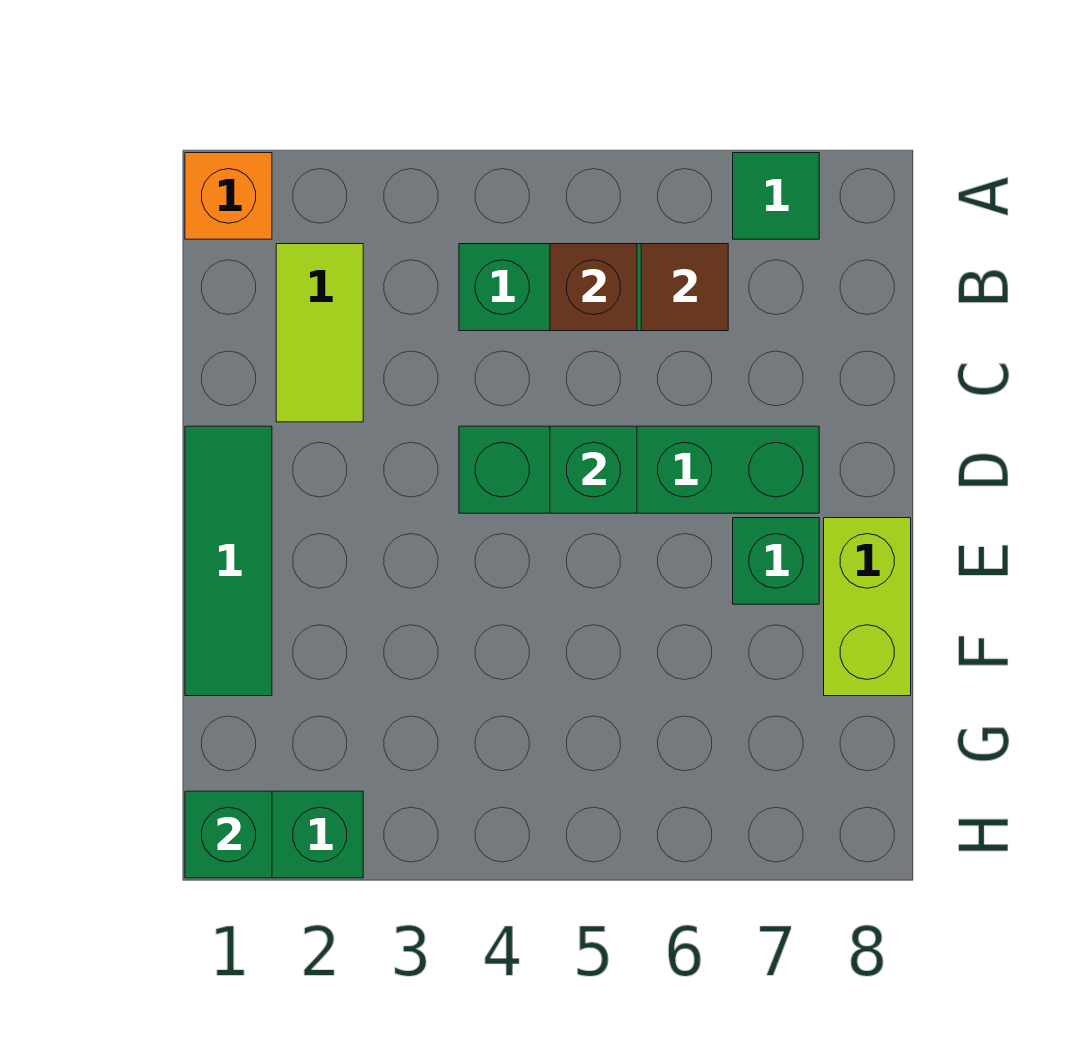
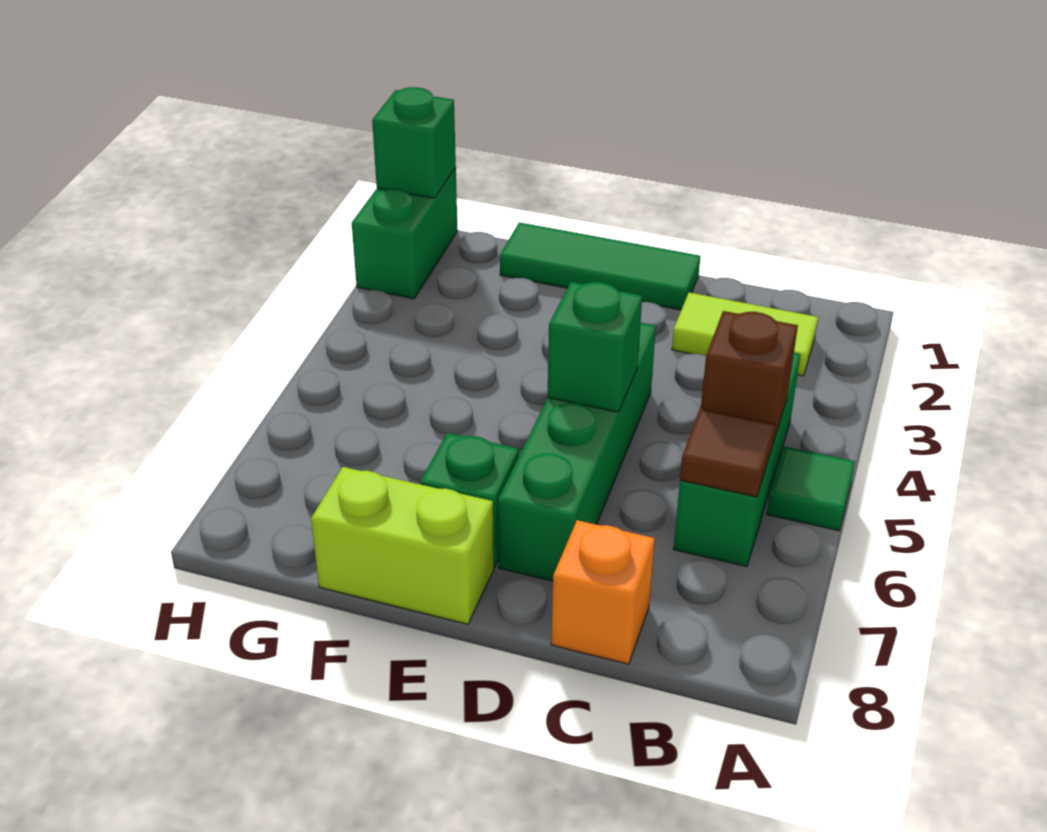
orange 1x1 brick [185,153,272,239] -> orange 1x1 brick moved to [551,520,655,664]
green 1x1 tile [733,153,819,239] -> green 1x1 tile moved to [767,446,855,531]

